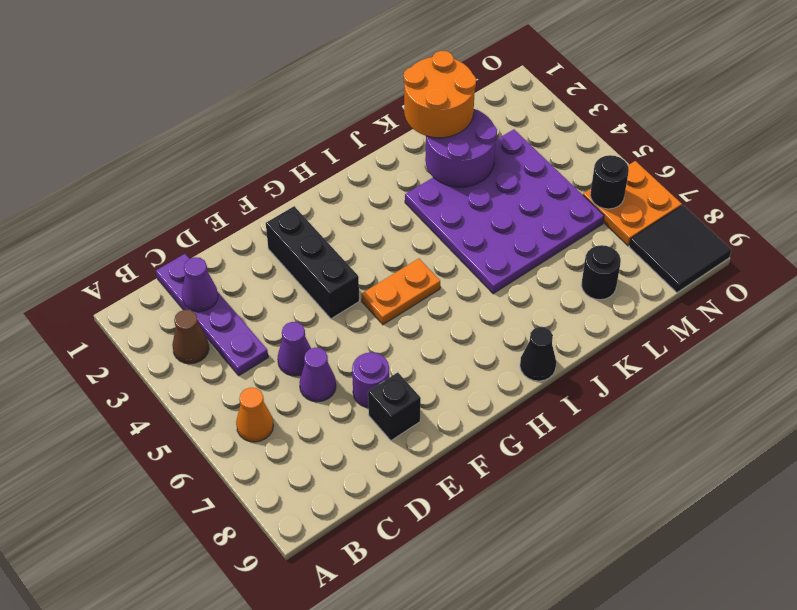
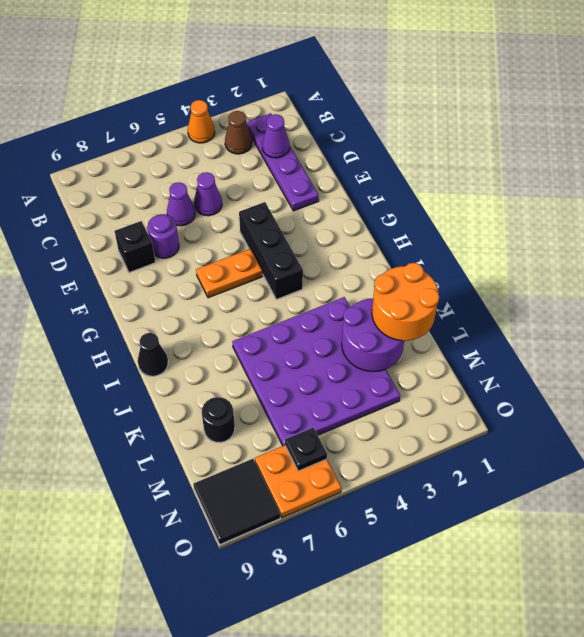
orange 1x1 cone [236,388,274,442] -> orange 1x1 cone moved to [188,100,215,143]
purple 1x4 plate [156,254,268,376] -> purple 1x4 plate turned to [246,113,319,211]
black 1x3 brick [266,206,359,319] -> black 1x3 brick turned to [239,202,303,299]
orange 1x2 plate [362,258,440,325] -> orange 1x2 plate turned to [196,249,262,298]
black 1x1 round brick [590,155,629,209] -> black 1x1 plate [285,428,327,471]

